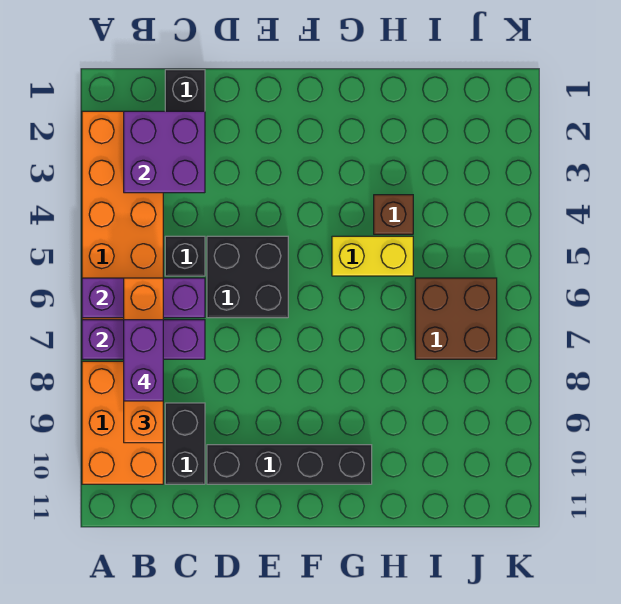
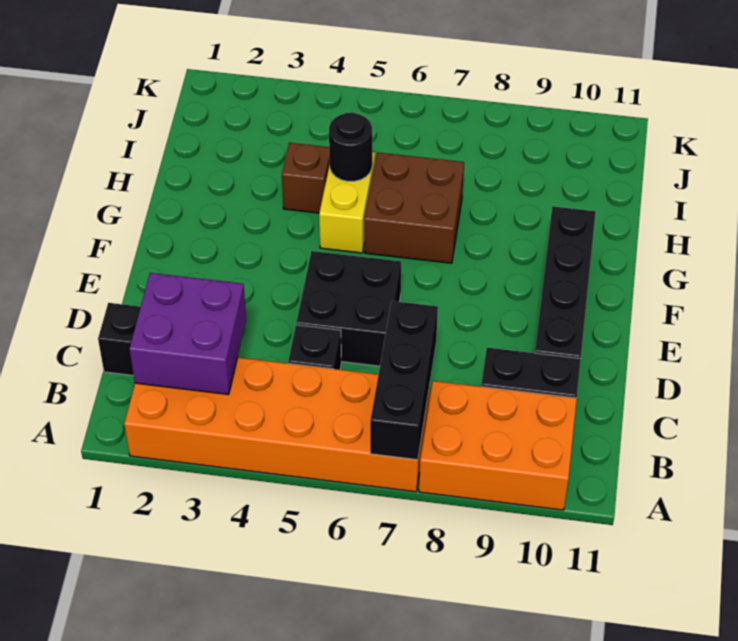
purple 1x3 brick [82,278,205,318] -> none
purple 1x3 brick [82,320,205,359] -> black 1x3 brick [370,301,438,460]
orange 1x4 brick [124,278,163,443] -> none
purple 1x2 brick [124,320,163,401] -> none
none -> black 1x1 round brick [329,112,372,181]
brown 2x2 brick [415,278,497,359] -> brown 2x2 brick moved to [365,153,464,263]

